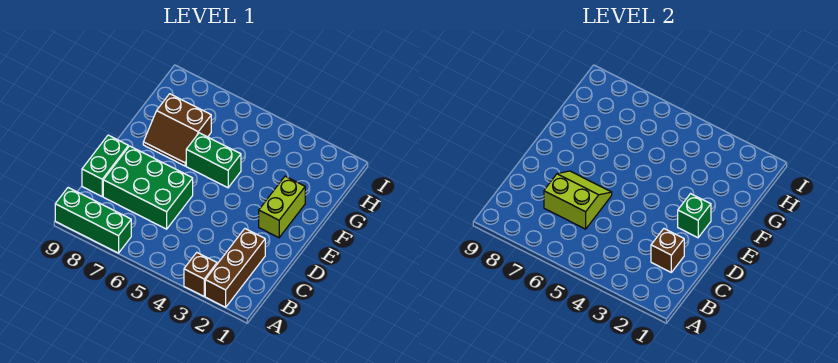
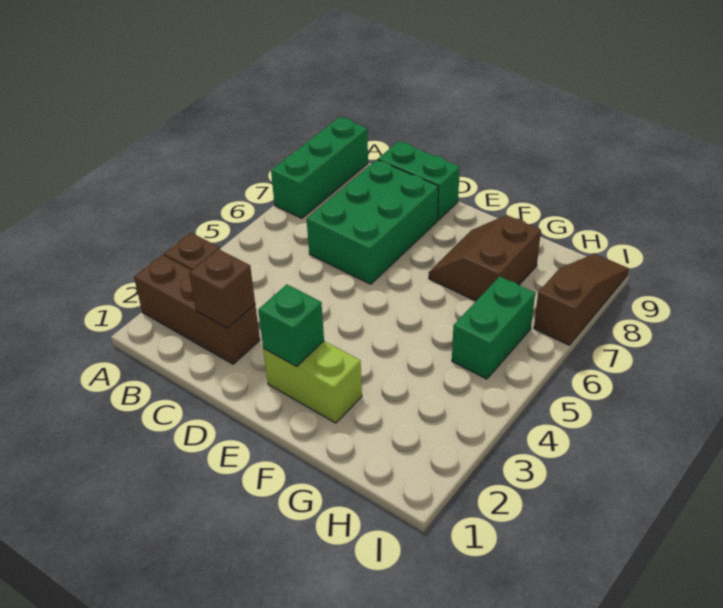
lime 2x2 slope [544,171,612,229] -> none
green 1x2 brick [186,133,241,188] -> green 1x2 brick moved to [452,276,535,379]
none -> brown 1x3 slope [534,254,629,345]

